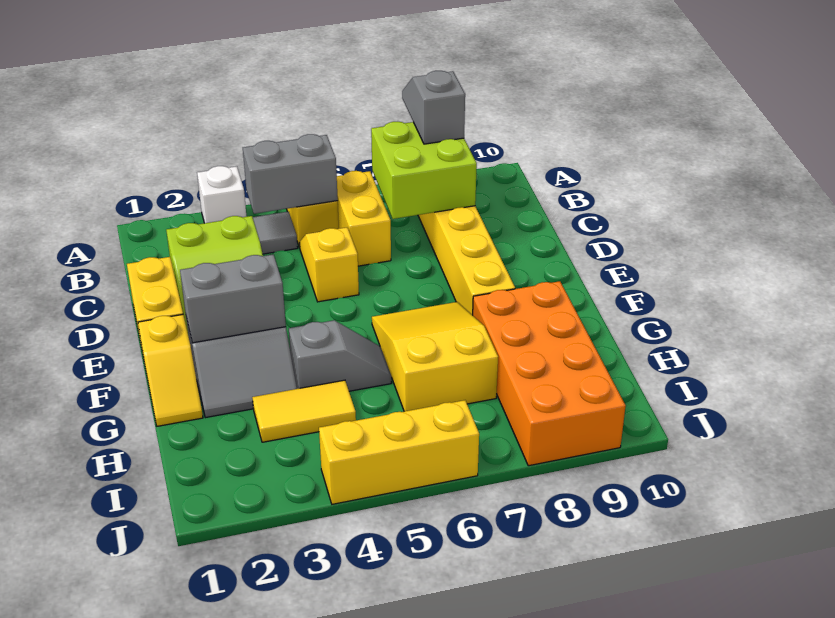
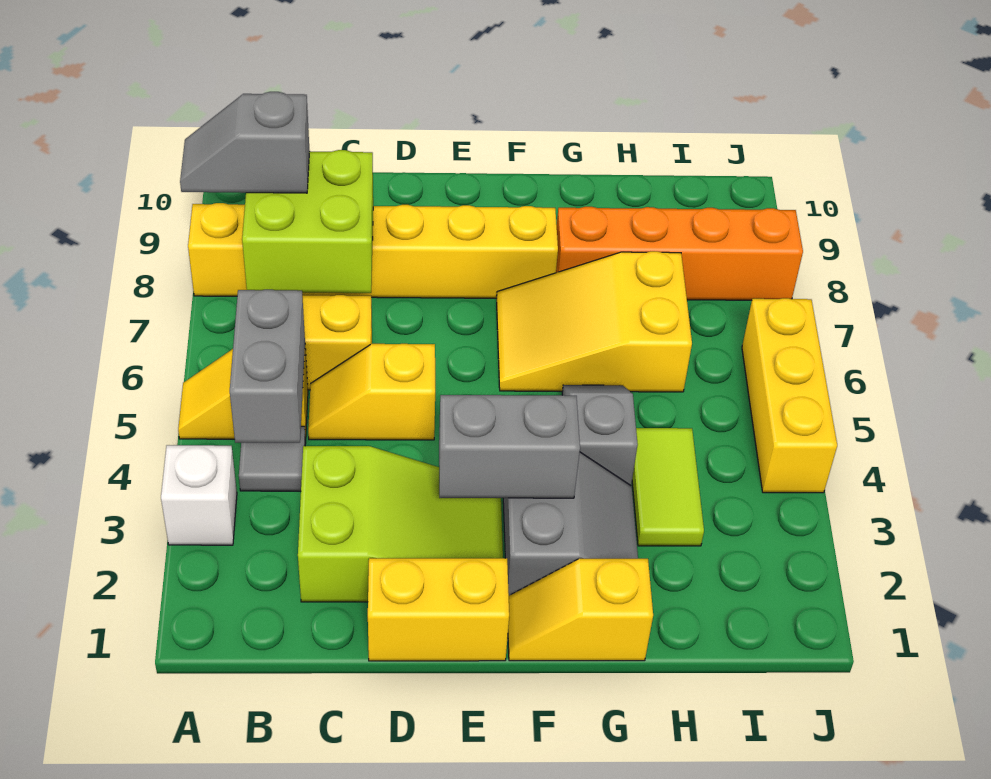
yellow 1x2 slope [138,315,203,426] -> yellow 1x2 slope turned to [508,559,653,661]
grey 1x2 brick [180,255,286,343] -> grey 1x2 brick turned to [439,395,580,498]
orange 2x4 brick [473,281,626,466] -> orange 1x4 brick [556,207,803,300]
yellow 1x2 tile [252,380,356,442] -> lime 1x2 tile [632,428,704,546]

